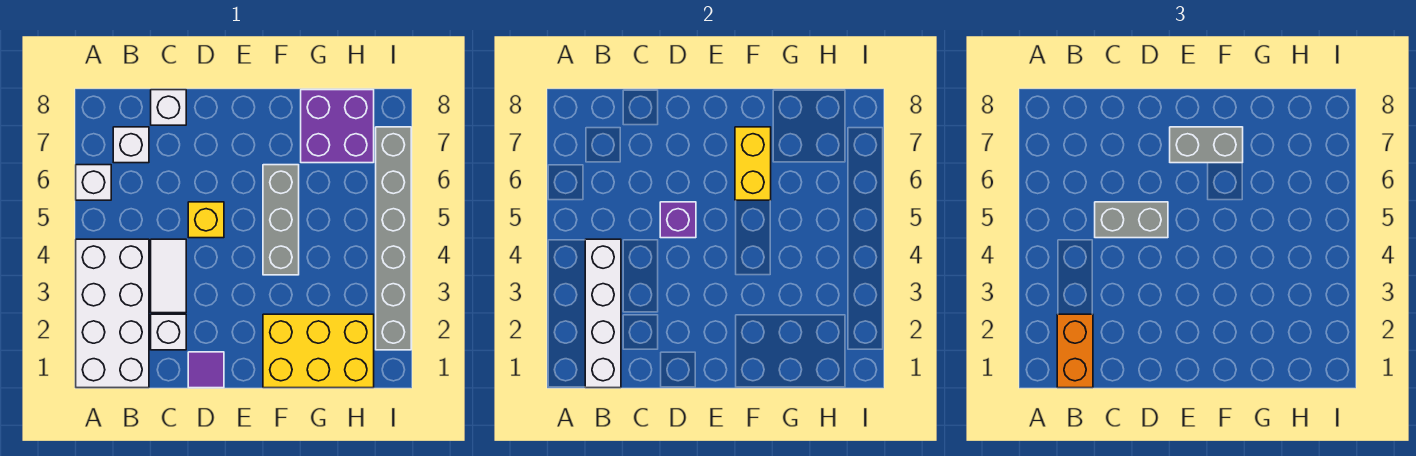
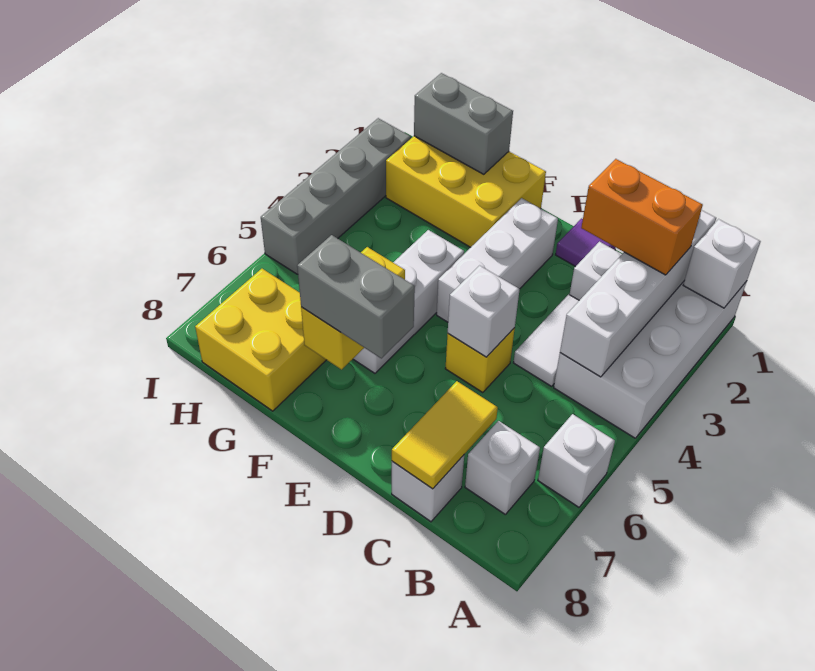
none -> white 1x1 brick [683,219,761,308]
orange 1x2 brick [1057,314,1093,388] -> orange 1x2 brick turned to [581,159,703,275]
grey 1x2 brick [1095,202,1168,238] -> grey 1x2 brick moved to [414,73,513,174]
none -> yellow 1x2 tile [392,381,498,489]
purple 1x1 brick [660,202,696,238] -> white 1x1 brick [448,265,520,357]
none -> white 1x3 brick [437,198,558,322]
grey 1x3 brick [263,165,299,275] -> white 1x3 brick [353,230,464,373]
purple 2x2 brick [301,90,374,163] -> yellow 2x2 brick [195,269,326,411]
grey 1x6 brick [376,127,411,350] -> grey 1x4 brick [261,118,411,274]

